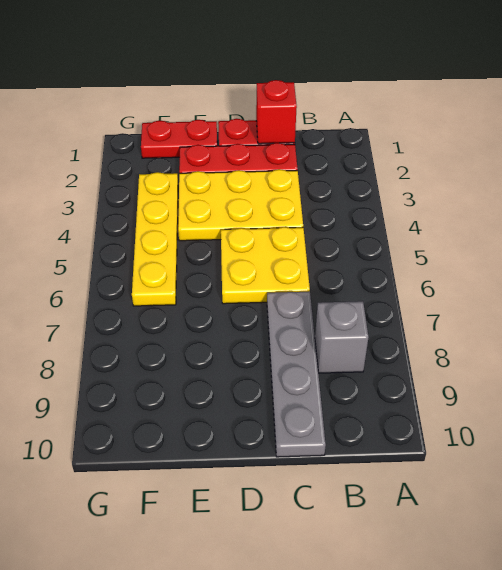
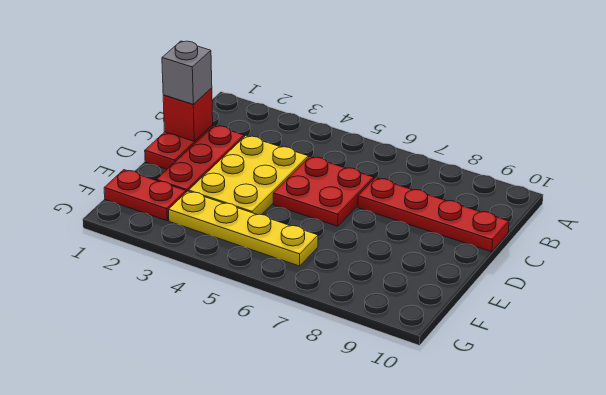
grey 1x1 brick [315,301,368,373] -> grey 1x1 brick moved to [162,41,212,104]
yellow 2x2 plate [221,227,310,304] -> red 2x2 plate [273,157,374,226]
grey 1x4 plate [267,292,326,457] -> red 1x4 plate [358,178,509,252]
red 1x2 plate [141,120,217,158] -> red 1x2 plate turned to [104,170,186,221]

